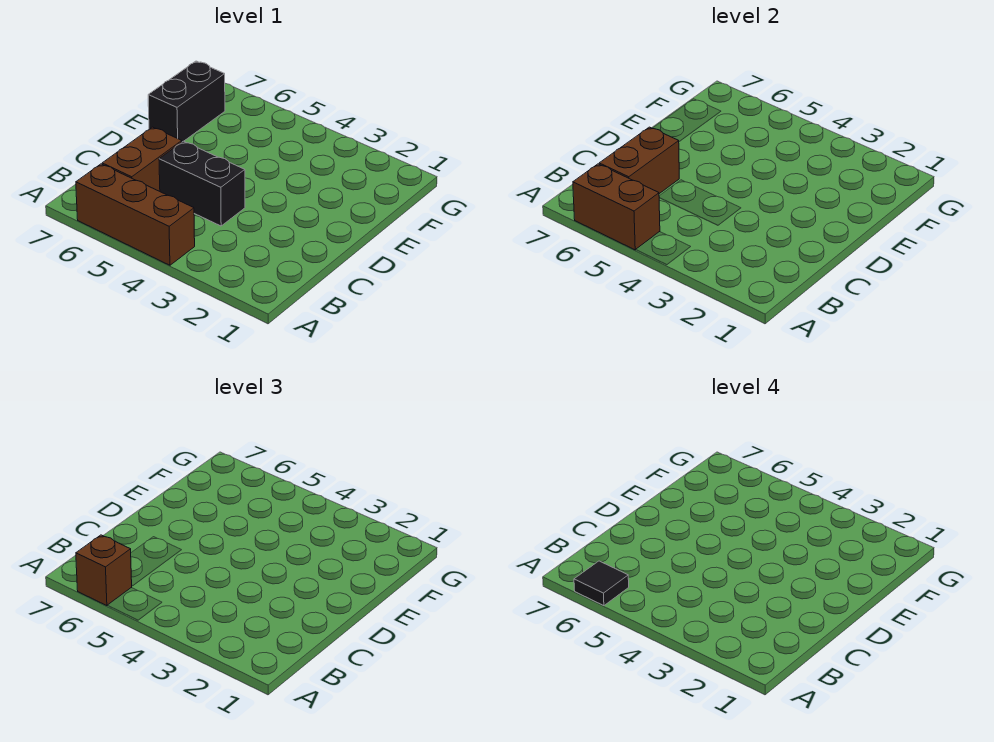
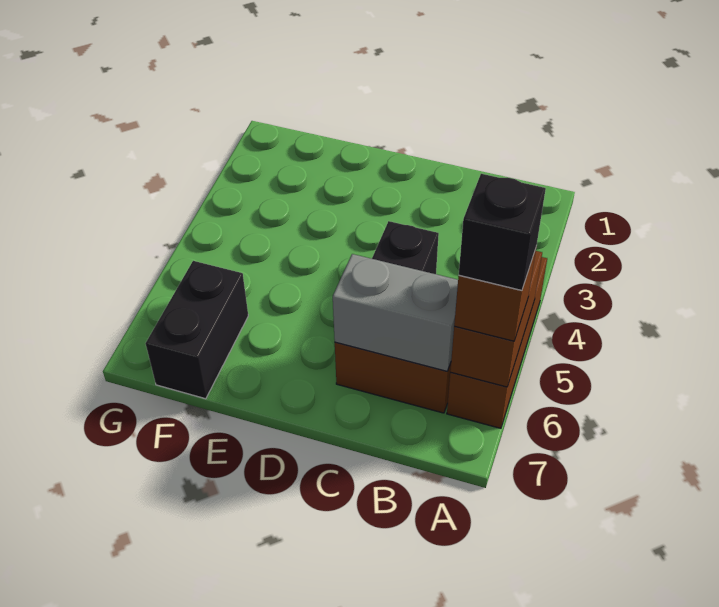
black 1x1 tile [574,561,629,606] -> black 1x1 brick [459,174,546,290]
brown 1x2 brick [599,127,679,194] -> grey 1x2 brick [333,254,458,371]
black 1x2 brick [148,61,225,142] -> black 1x2 brick turned to [146,261,248,399]

